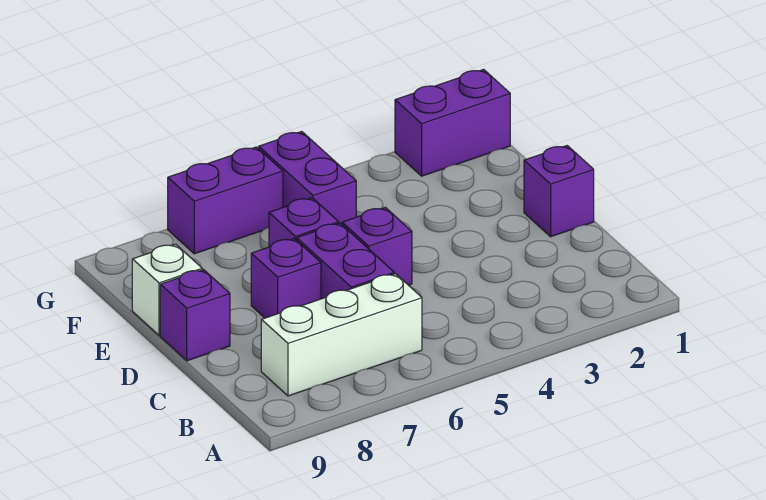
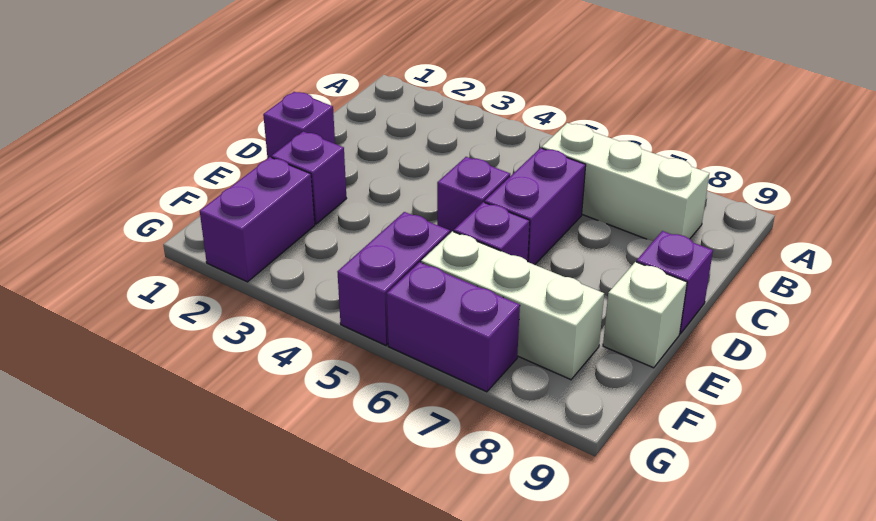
purple 1x1 brick [251,239,321,318] -> purple 1x1 brick moved to [272,132,347,224]
none -> white 1x3 brick [421,231,604,380]
purple 1x2 brick [395,69,510,176] -> purple 1x2 brick turned to [200,157,315,282]

